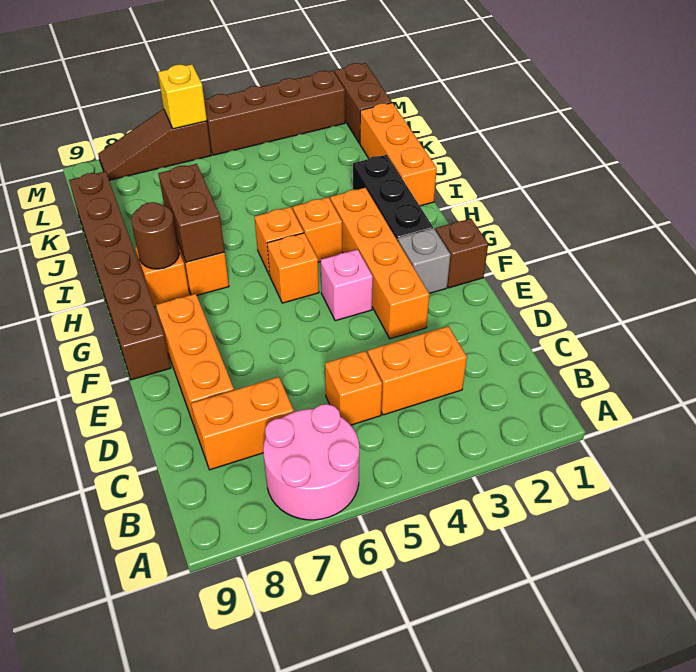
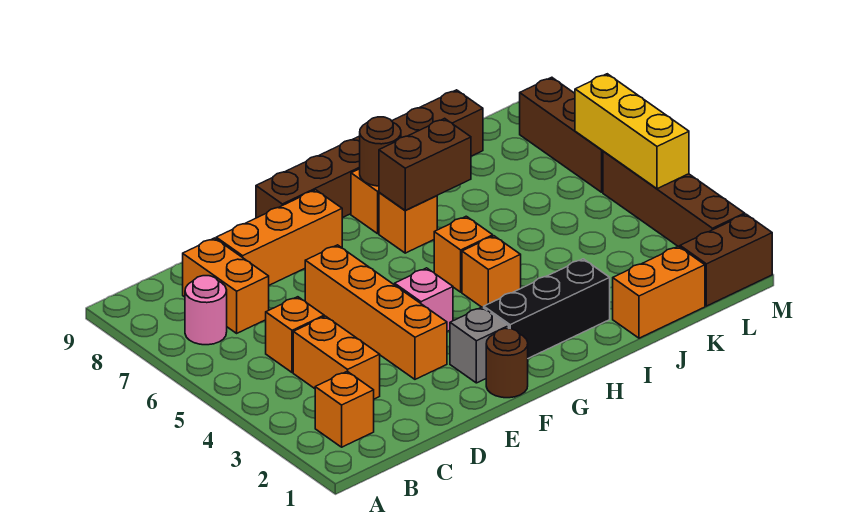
pink 2x2 round brick [263,404,359,520] -> pink 1x1 round brick [185,276,227,345]
orange 1x4 brick [330,188,429,339] -> orange 1x4 brick turned to [305,245,447,379]
brown 1x1 brick [436,219,488,288] -> brown 1x1 round brick [486,328,528,398]
orange 1x1 brick [267,233,319,303] -> orange 1x1 brick moved to [315,371,374,447]
orange 1x3 brick [360,103,437,206] -> orange 1x2 brick [613,246,705,338]
brown 1x3 slope [98,109,211,180] -> brown 1x3 brick [520,77,603,192]
yellow 1x1 brick [158,64,207,129] -> yellow 1x3 brick [575,74,689,189]

